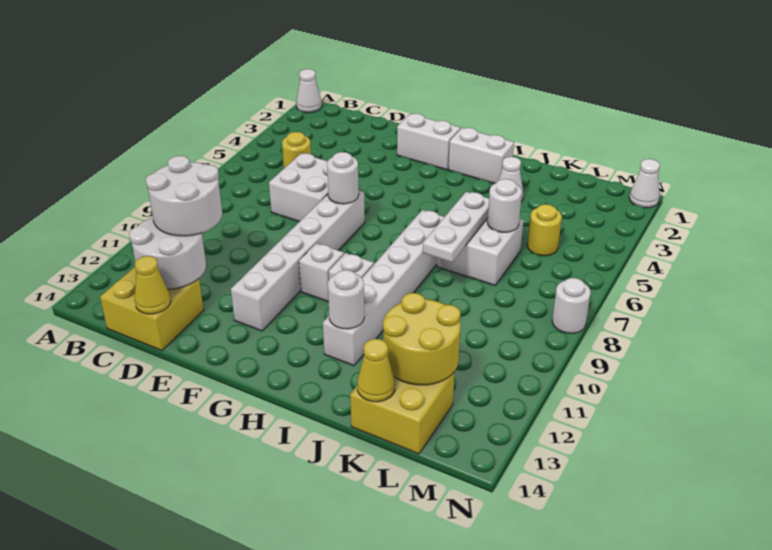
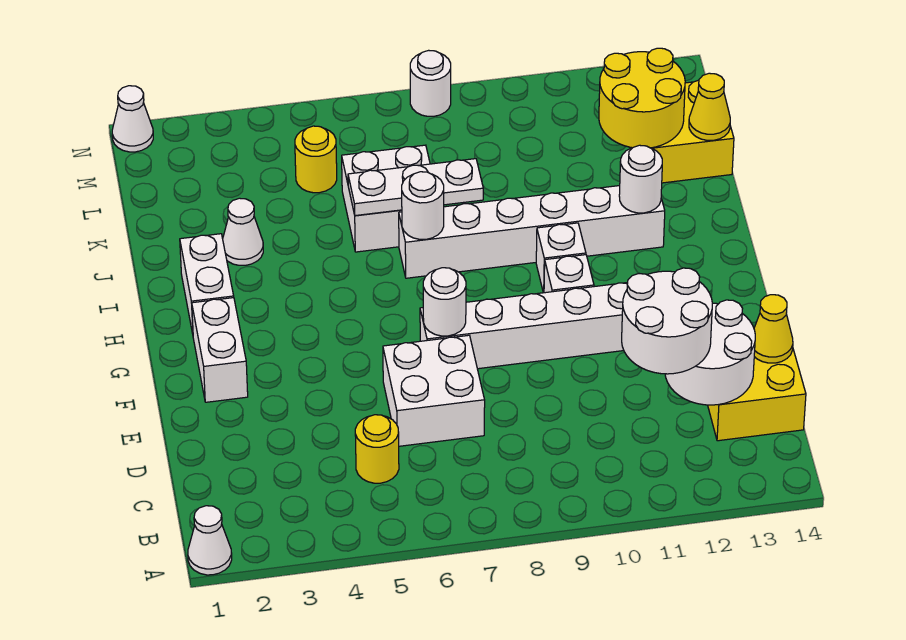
white 1x1 round brick [487,179,522,232] -> white 1x1 round brick moved to [402,172,444,239]

